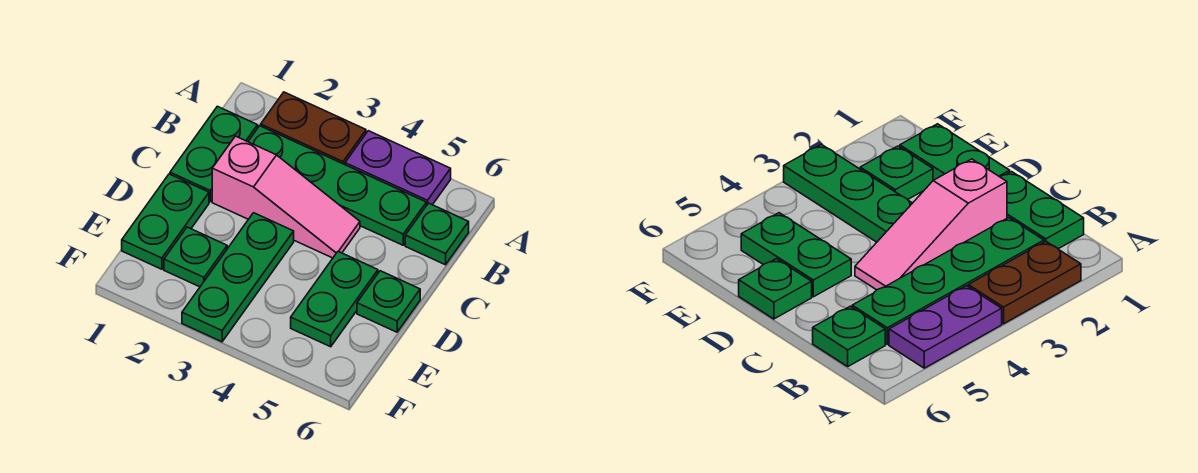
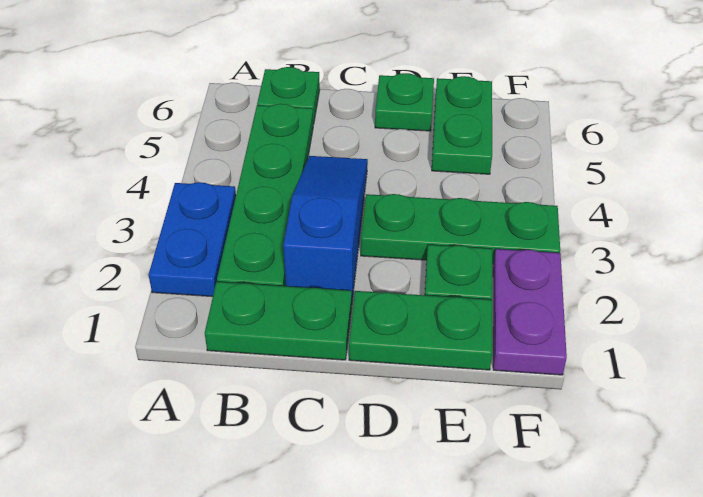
brown 1x2 plate [261,92,366,165] -> blue 1x2 plate [149,182,236,297]
purple 1x2 plate [345,131,451,206] -> purple 1x2 plate moved to [493,249,567,375]
pink 1x3 slope [212,136,360,258] -> blue 1x3 slope [283,156,368,301]
green 1x2 plate [291,251,378,347] -> green 1x2 plate turned to [432,76,492,174]

